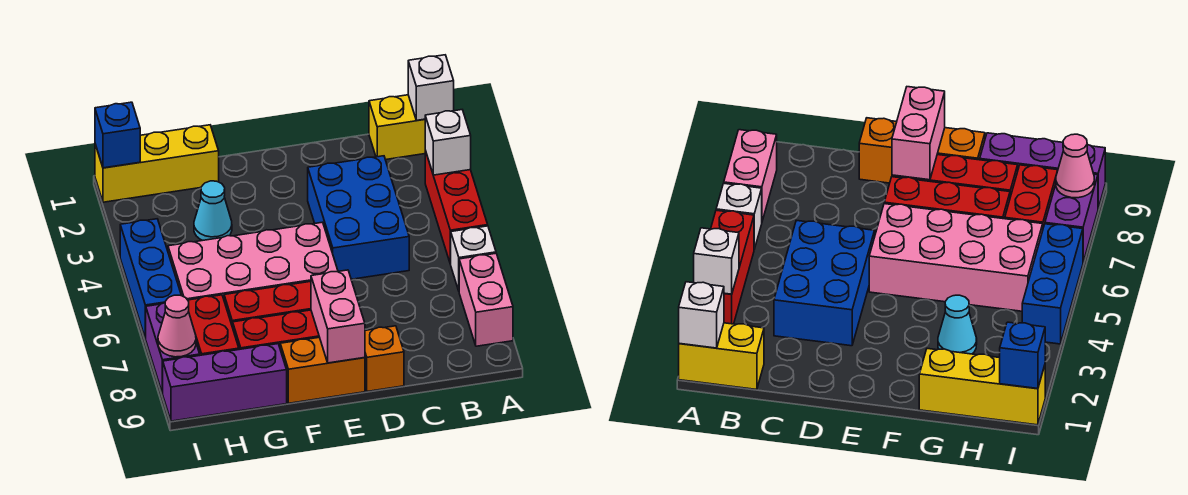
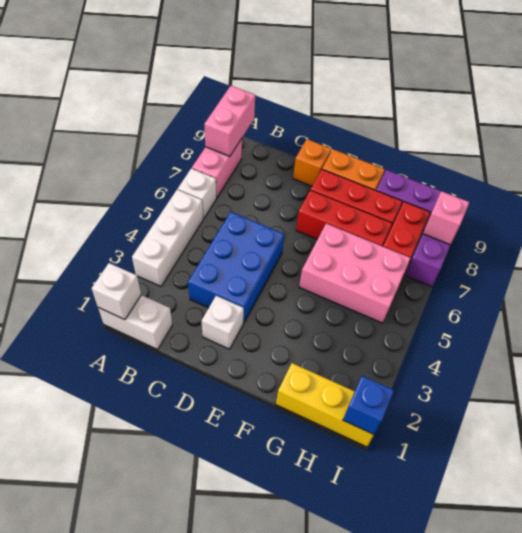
yellow 1x2 brick [369,95,425,160] -> white 1x2 brick [98,295,173,349]
red 1x3 brick [425,151,488,264] -> white 1x3 brick [132,189,203,286]
white 1x1 brick [425,110,471,175] -> white 1x1 brick moved to [202,296,244,349]
pink 2x4 brick [168,222,338,300] -> pink 2x3 brick [299,224,411,323]
pink 1x2 brick [311,270,365,363] -> pink 1x2 brick moved to [204,86,255,156]
cyan 1x1 cone [194,181,232,240] -> none
blue 1x3 brick [120,219,181,339] -> none
pink 1x1 cone [158,295,196,357] -> pink 1x1 brick [423,191,469,245]

